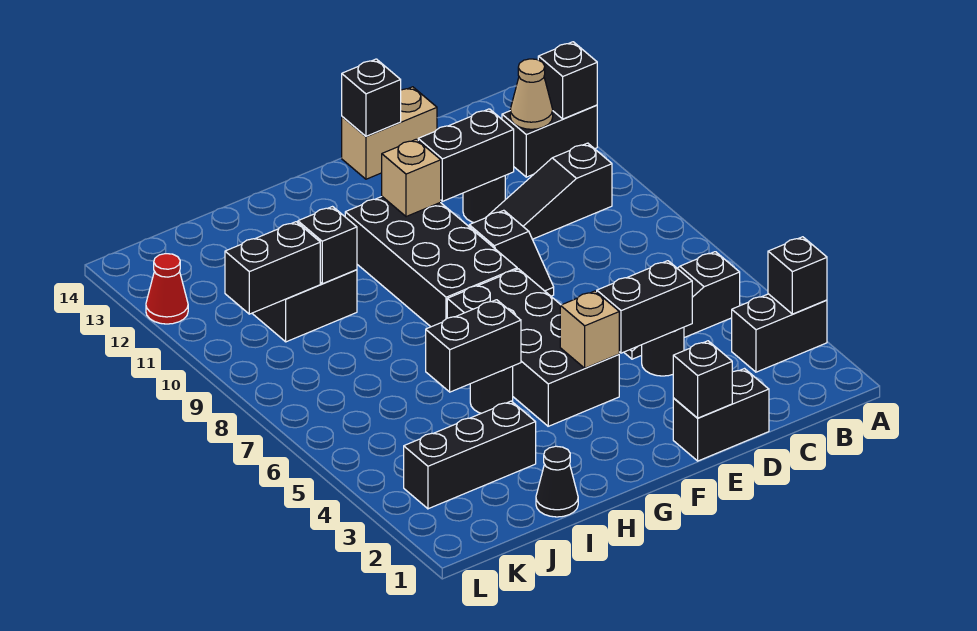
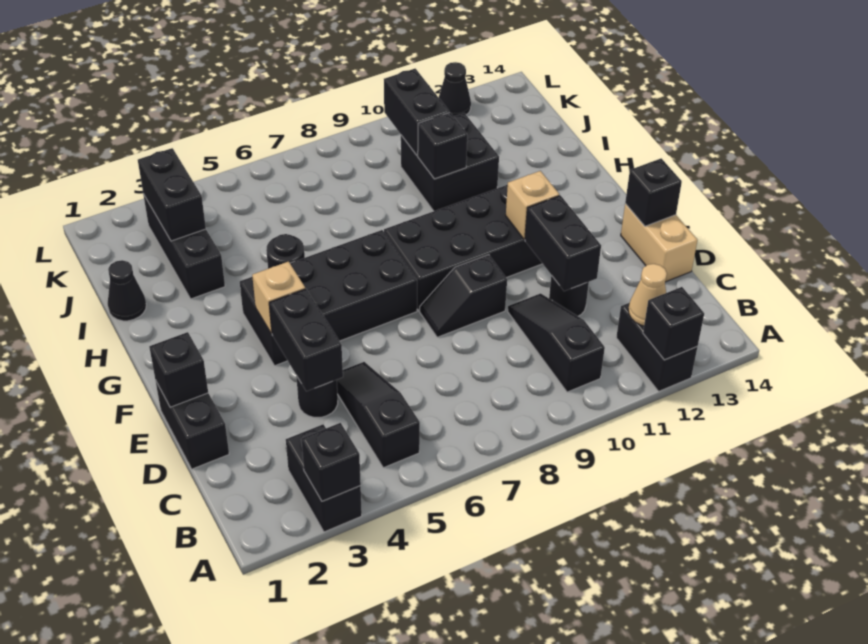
black 1x2 brick [426,300,521,392] -> black 1x2 brick moved to [138,148,206,241]
red 1x1 cone [146,254,188,324] -> black 1x1 cone [439,62,471,116]

